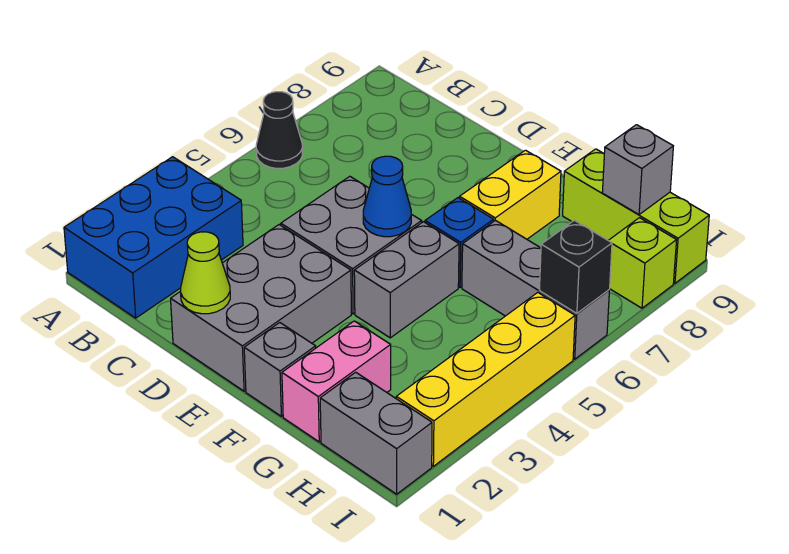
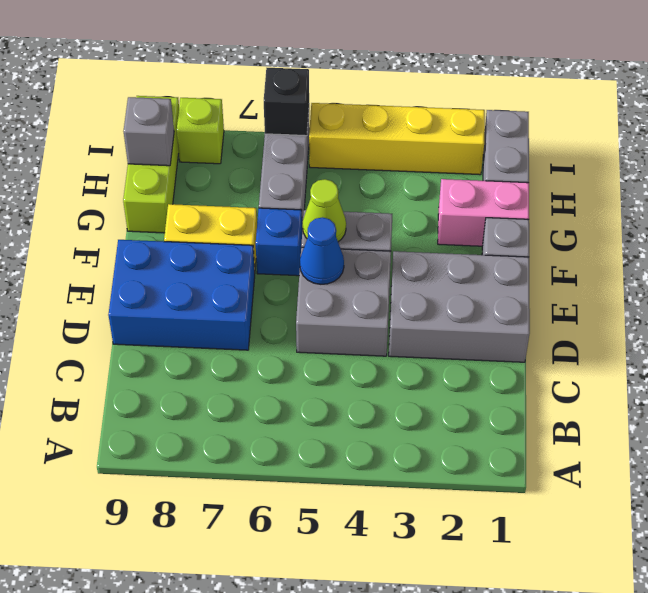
blue 2x3 brick [64,157,243,318] -> blue 2x3 brick moved to [108,240,255,350]
black 1x1 cone [256,92,302,168] -> none
lime 1x1 cone [181,232,230,314] -> lime 1x1 cone moved to [303,179,346,242]

